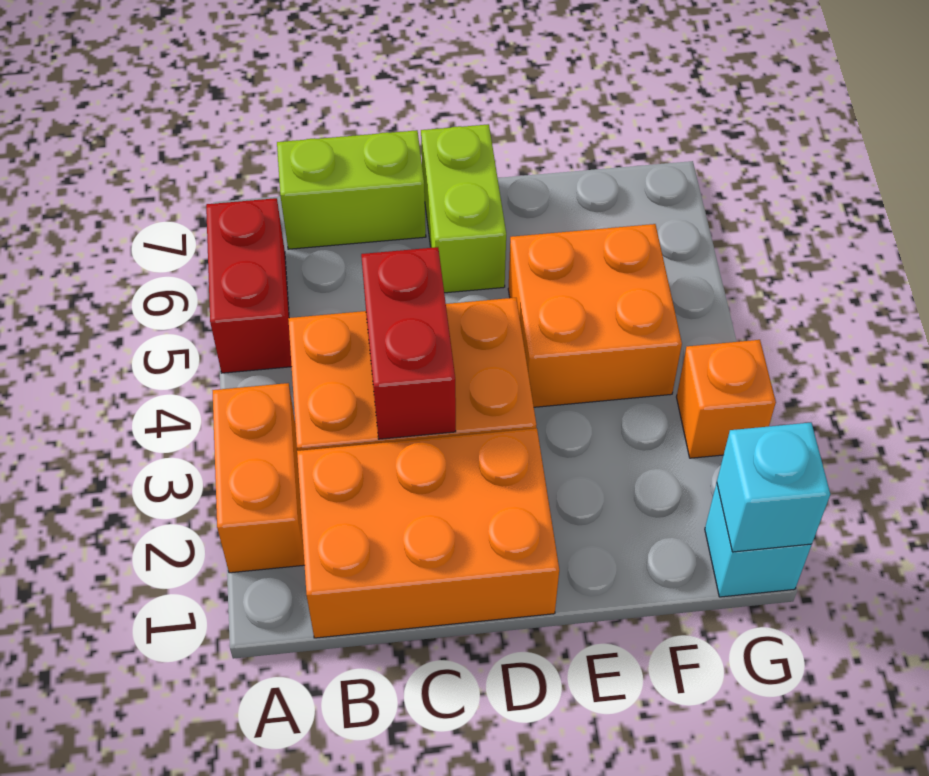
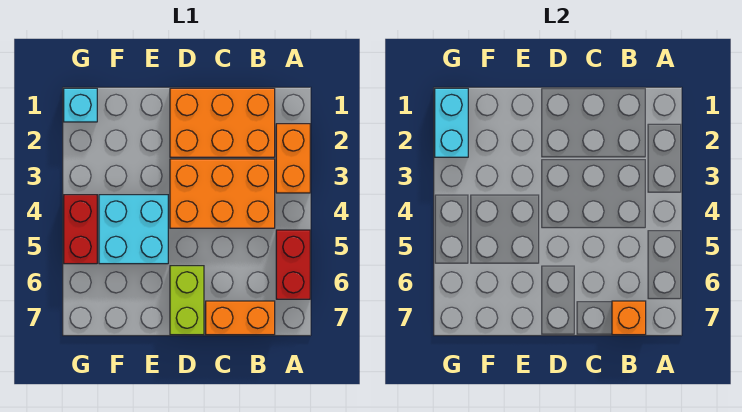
lime 1x2 brick [277,130,426,249] -> orange 1x2 brick [206,301,275,335]
red 1x2 brick [361,247,456,439] -> red 1x2 brick moved to [64,195,97,264]
orange 2x2 brick [508,224,682,407] -> cyan 2x2 brick [99,195,168,264]
cyan 1x1 brick [717,423,830,552] -> cyan 1x2 brick [435,88,468,157]
orange 1x1 brick [677,340,776,458] -> orange 1x1 brick moved to [612,301,646,335]

